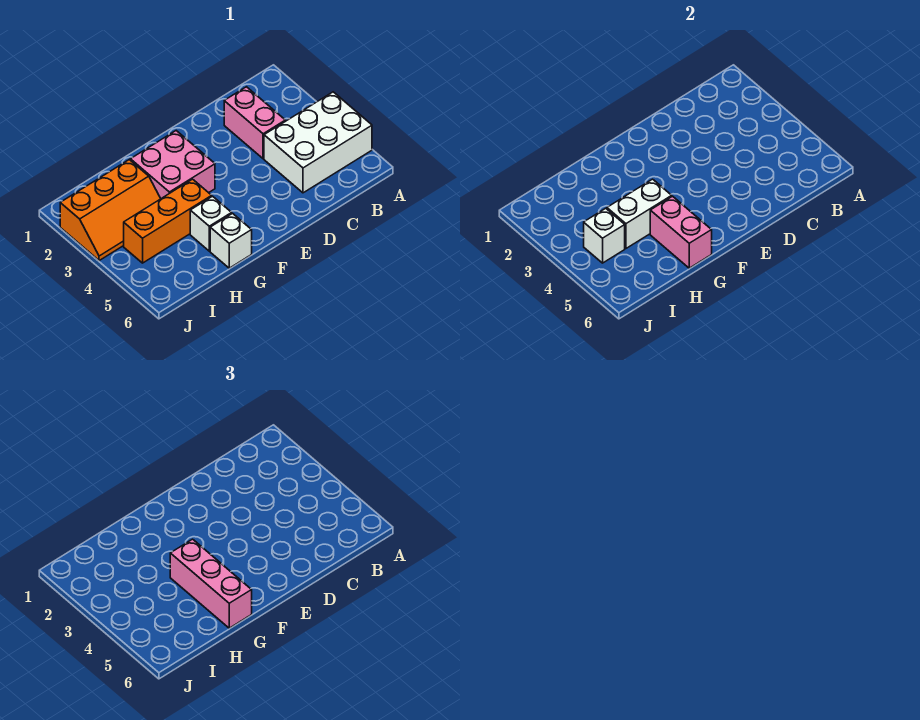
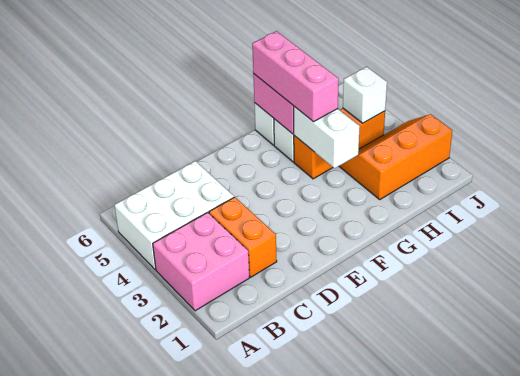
pink 1x2 brick [224,87,285,159] -> orange 1x2 brick [209,197,277,277]
pink 2x2 brick [130,131,215,198] -> pink 2x2 brick moved to [153,212,250,311]
white 1x2 brick [607,179,672,248] -> white 1x2 brick turned to [294,107,360,168]

